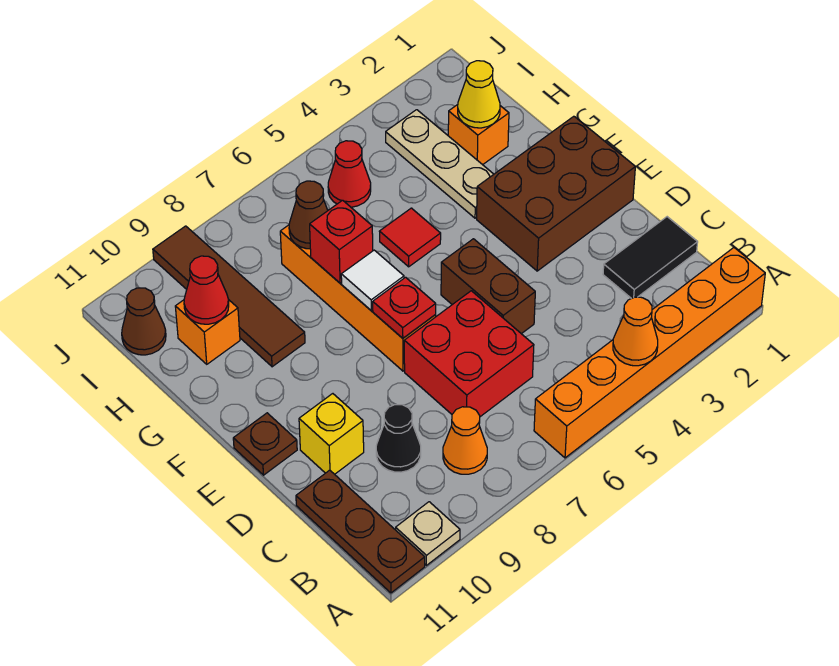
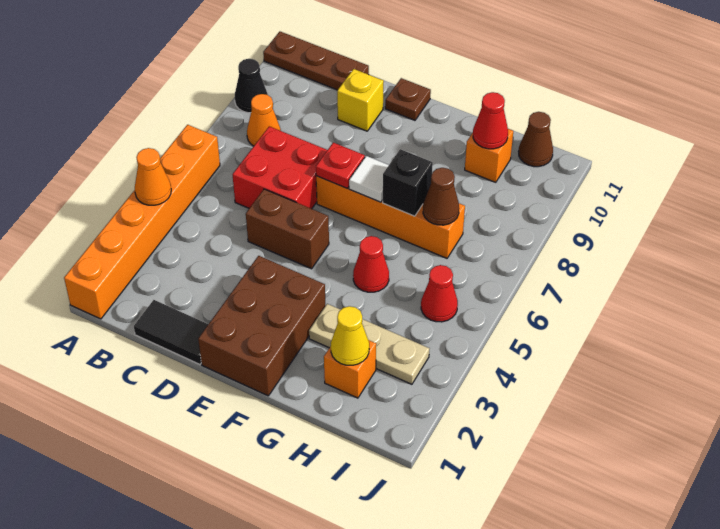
tan 1x1 plate [396,502,460,565] -> none
black 1x2 tile [603,217,698,299] -> black 1x2 tile turned to [134,300,208,364]
black 1x1 cone [376,405,421,472] -> black 1x1 cone moved to [235,59,268,113]
red 1x1 tile [379,208,441,267] -> red 1x1 cone [353,236,389,292]
red 1x1 brick [310,200,373,283] -> black 1x1 brick [383,149,433,216]
brown 1x4 tile [153,226,305,367] -> none

